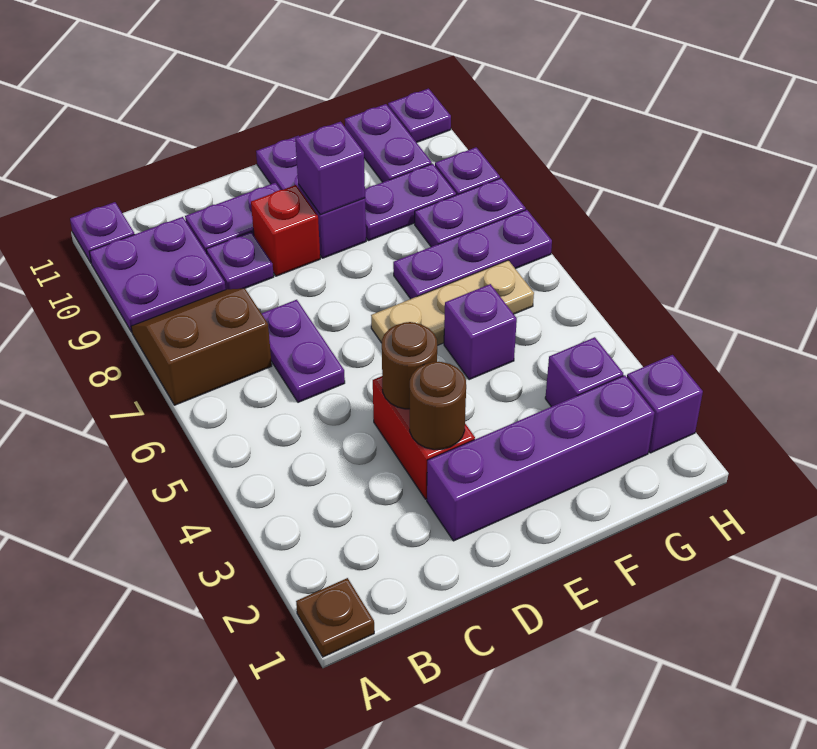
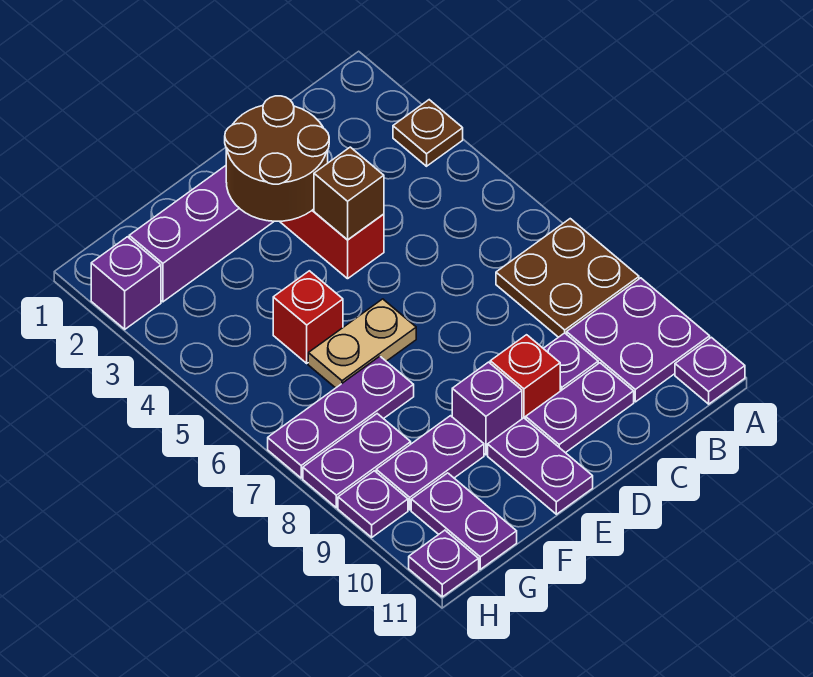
brown 1x1 plate [296,578,374,657] -> brown 1x1 plate moved to [393,100,463,166]
brown 2x2 slope [131,289,272,405] -> brown 2x2 plate [496,219,639,337]
purple 1x2 plate [261,300,345,402] -> none
brown 1x1 round brick [410,362,466,450] -> brown 2x2 round brick [225,96,329,221]
brown 1x1 round brick [382,322,437,409] -> brown 1x1 brick [314,147,384,240]
tan 1x3 plate [371,260,534,345] -> tan 1x2 plate [308,299,416,388]
purple 1x1 brick [295,122,365,215] -> none
purple 1x1 brick [444,284,517,380] -> red 1x1 brick [273,271,343,363]
purple 1x1 brick [545,337,623,407] -> none

